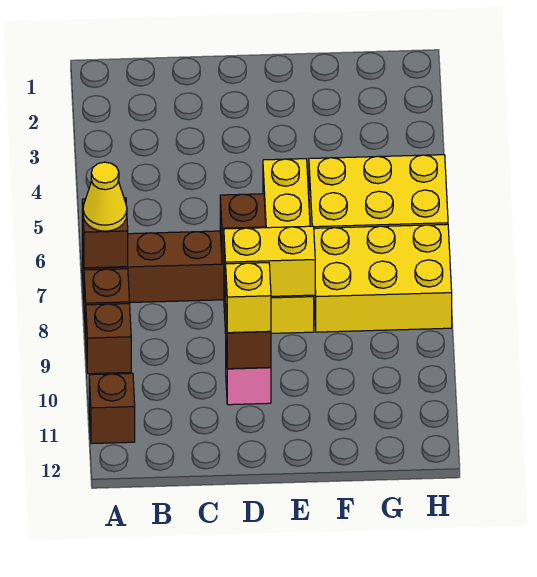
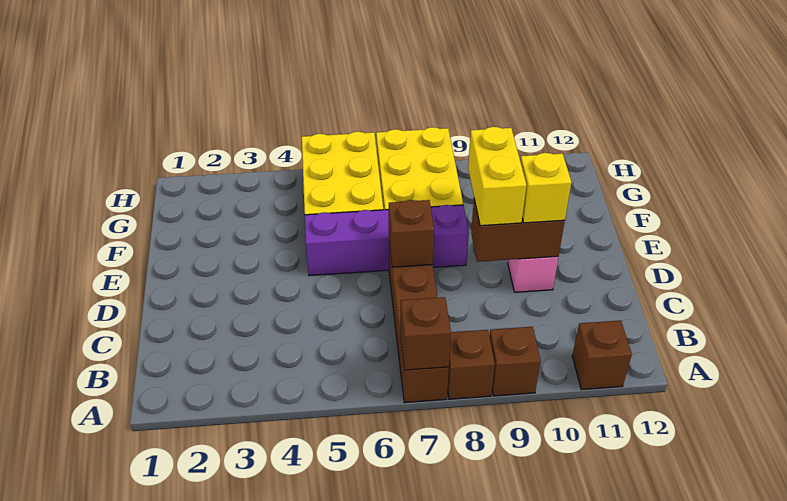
yellow 1x1 cone [83,162,127,231] -> none
yellow 1x4 brick [263,159,314,333] -> purple 1x4 brick [305,205,469,276]

